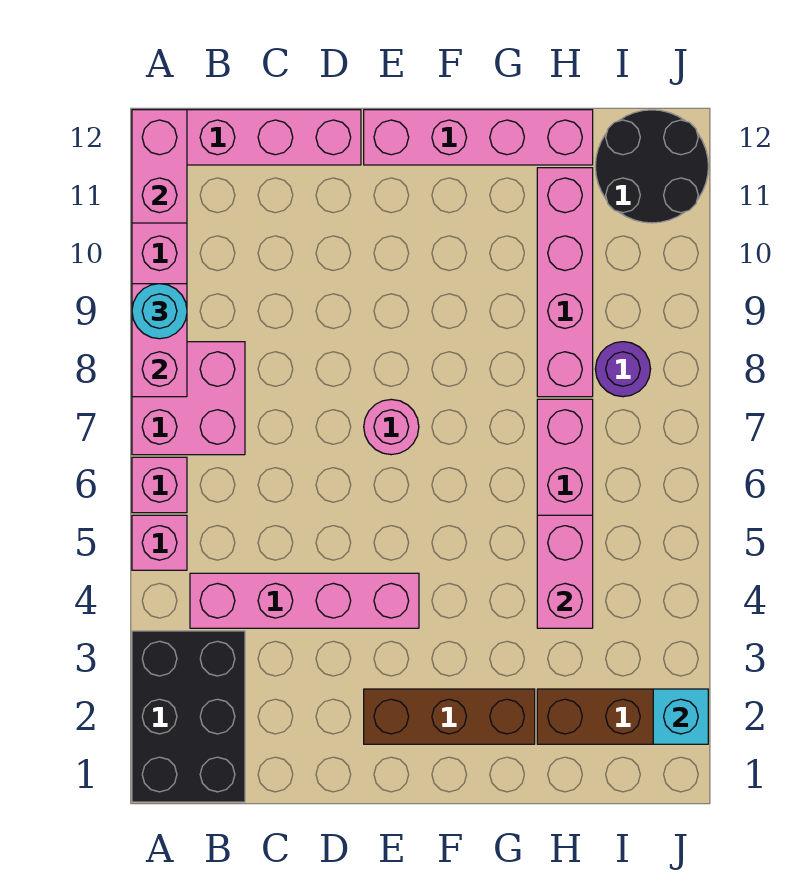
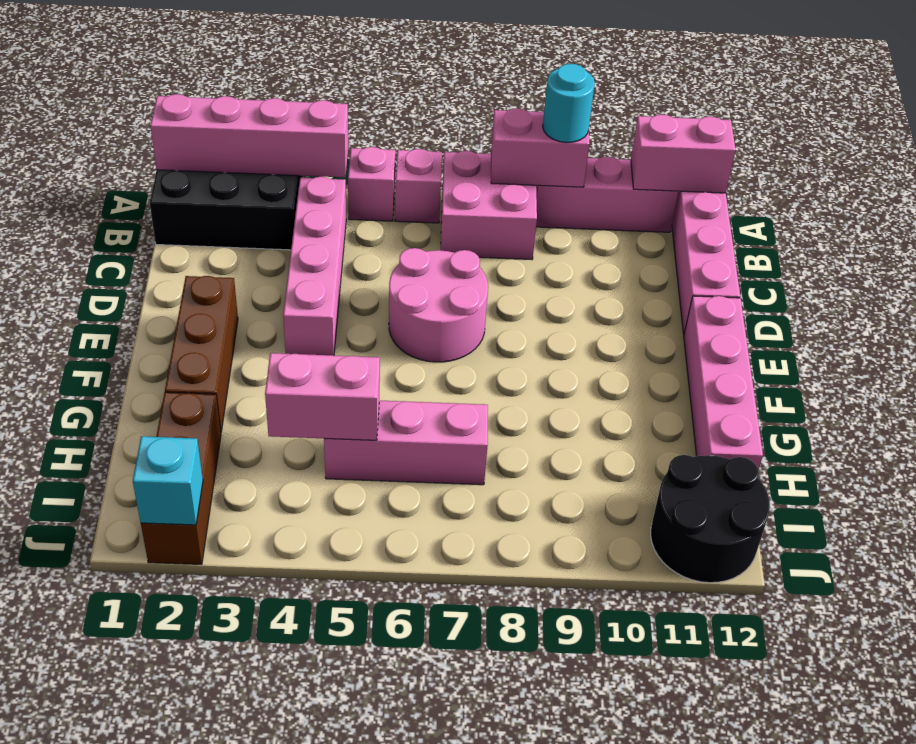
pink 1x1 round brick [364,399,419,455] -> pink 2x2 round brick [389,248,488,362]
pink 1x4 brick [537,168,593,397] -> pink 1x4 brick moved to [150,94,348,177]
purple 1x1 round brick [595,342,650,397] -> none

